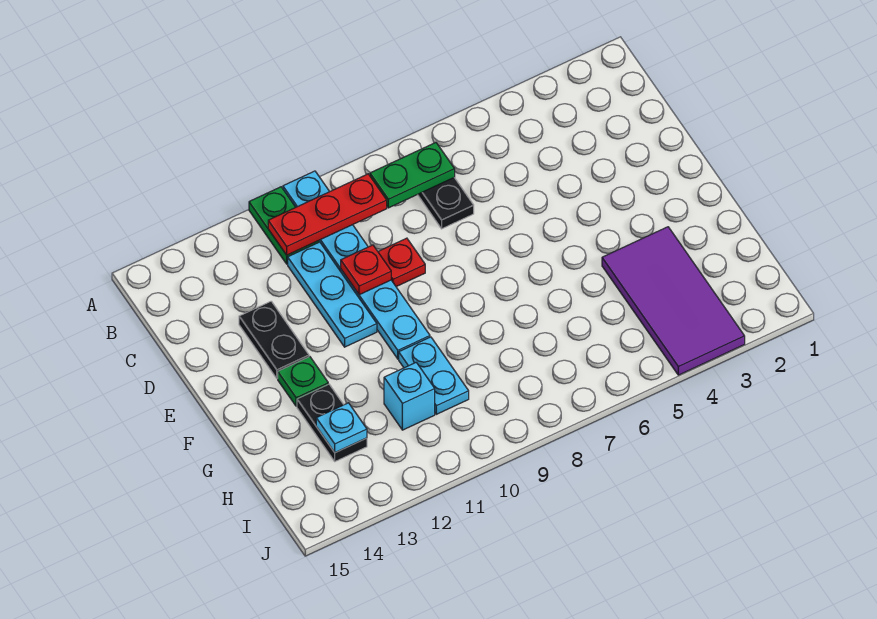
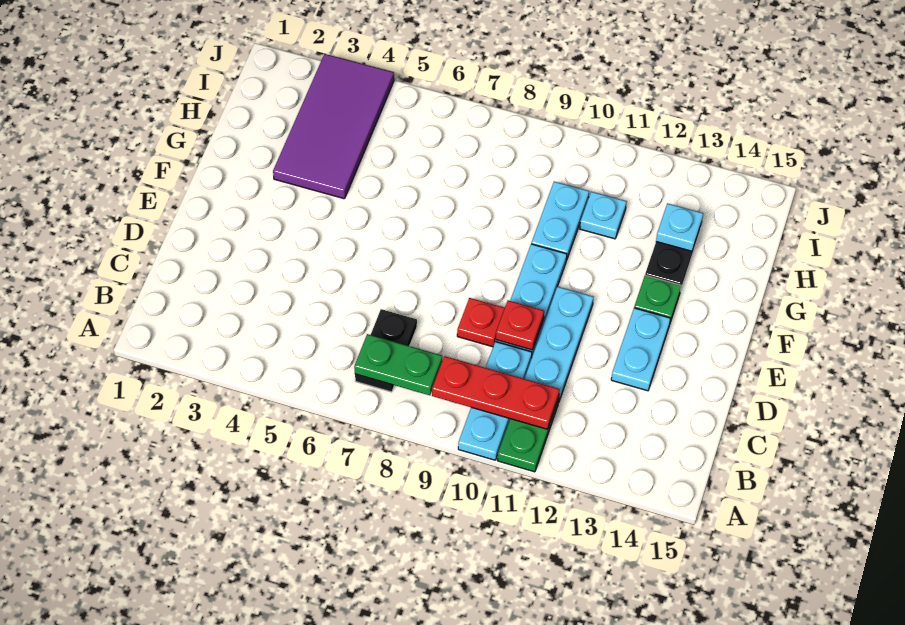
black 1x2 plate [239,301,309,379] -> cyan 1x2 plate [611,308,671,391]
cyan 1x1 brick [384,363,435,430] -> cyan 1x1 plate [580,192,627,239]

